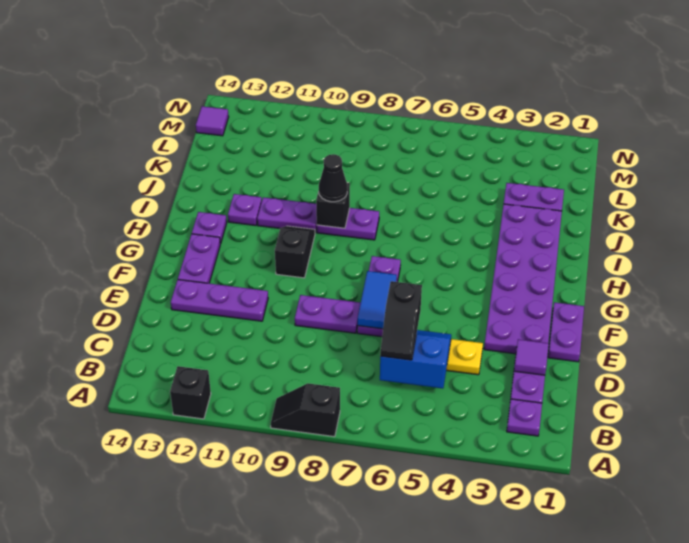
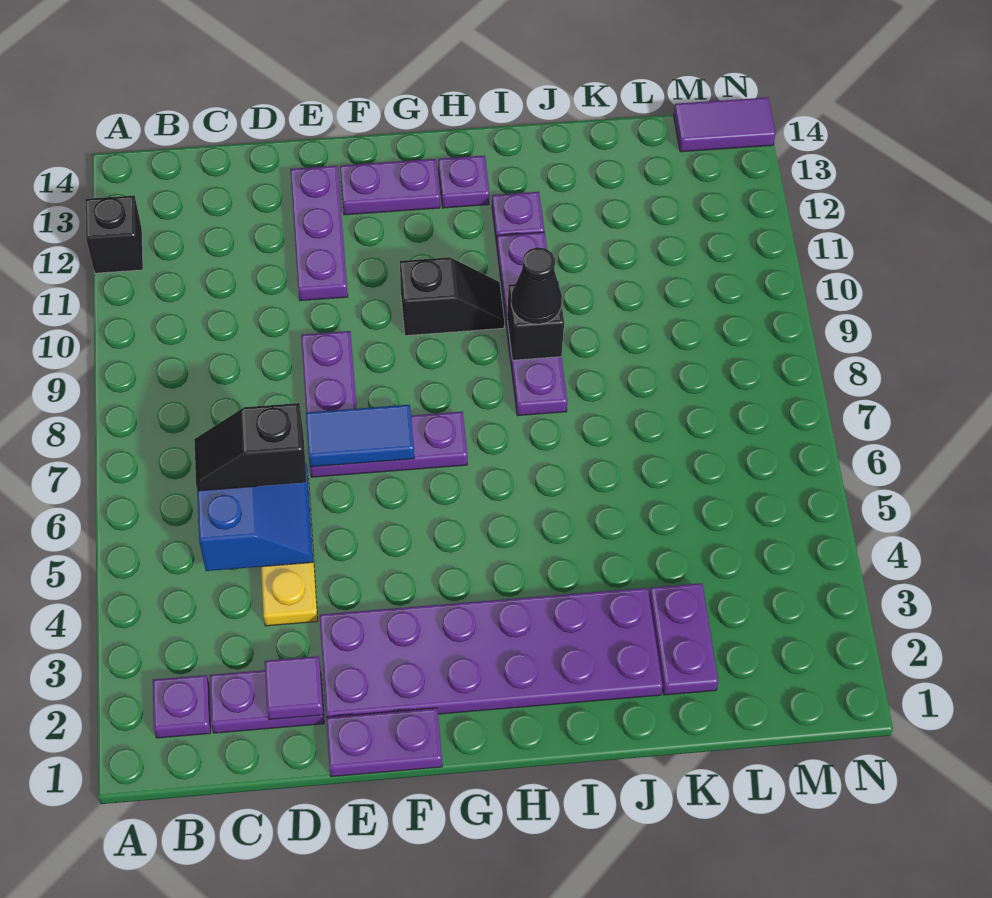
black 1x2 slope [271,383,340,437] -> none
purple 1x1 tile [196,106,229,136] -> purple 1x2 tile [674,97,776,152]

